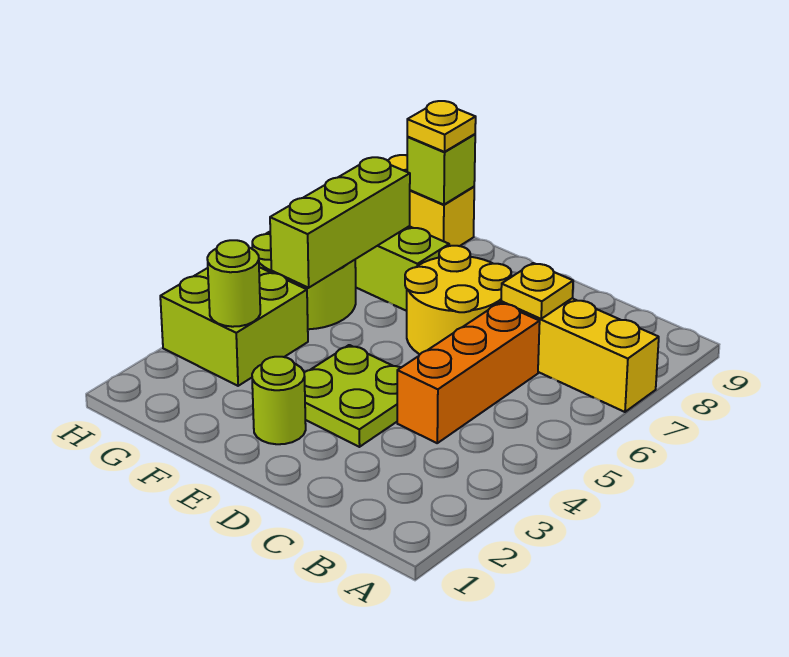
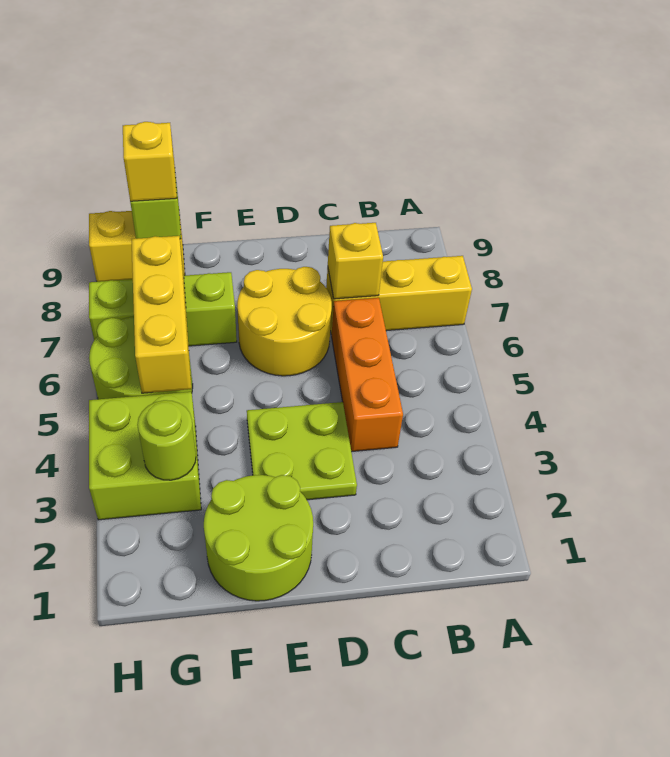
yellow 1x1 plate [501,263,573,319] -> yellow 1x1 brick [328,223,383,299]
lime 1x1 round brick [252,357,306,444] -> lime 2x2 round brick [204,475,313,601]
lime 1x3 brick [270,157,410,288] -> yellow 1x3 brick [131,236,191,393]
yellow 1x1 plate [407,101,476,152] -> yellow 1x1 brick [123,122,177,201]

